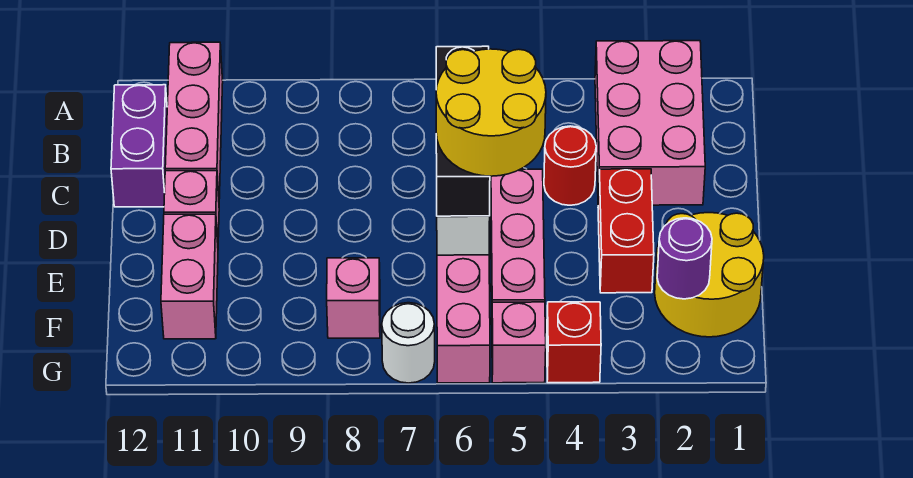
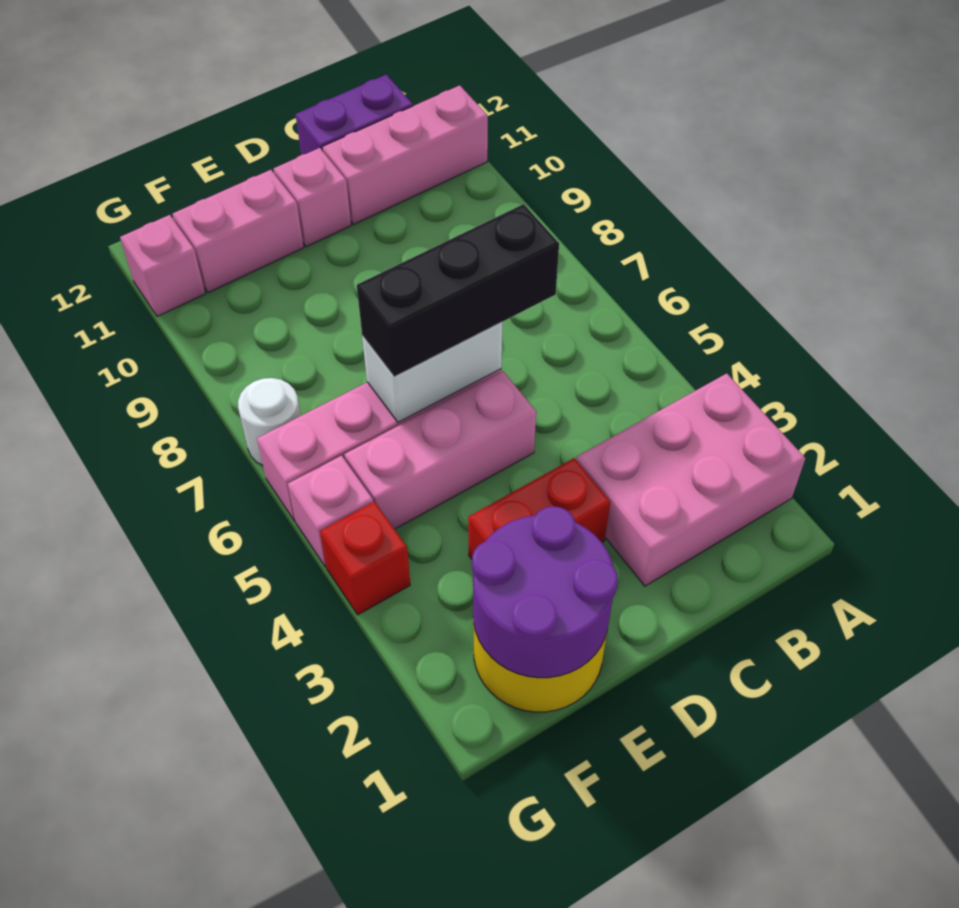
red 1x1 round brick [544,126,596,205] -> none
yellow 2x2 round brick [436,49,546,176] -> none
purple 1x1 round brick [657,218,712,299] -> purple 2x2 round brick [472,506,618,678]
pink 1x1 brick [327,258,380,338] -> pink 1x1 brick moved to [120,215,205,316]

